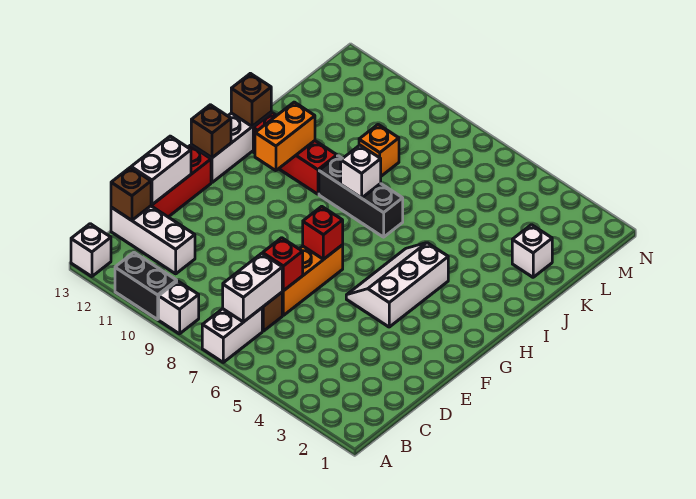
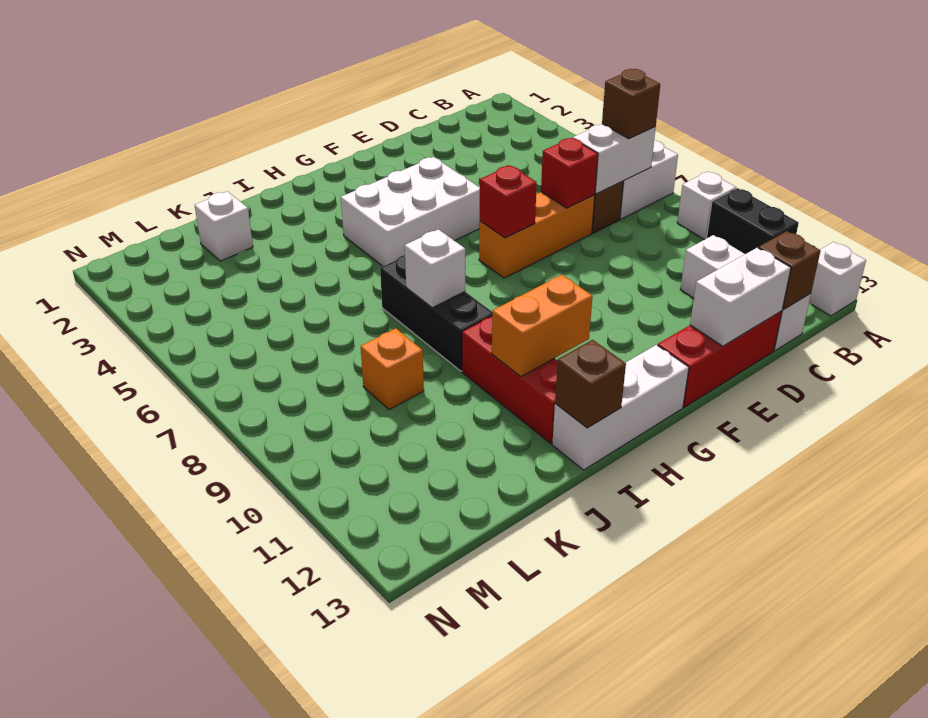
white 2x3 slope [346,243,448,327] -> white 2x3 brick [341,157,480,266]
brown 1x1 brick [191,105,231,158] -> brown 1x1 brick moved to [602,69,660,139]

